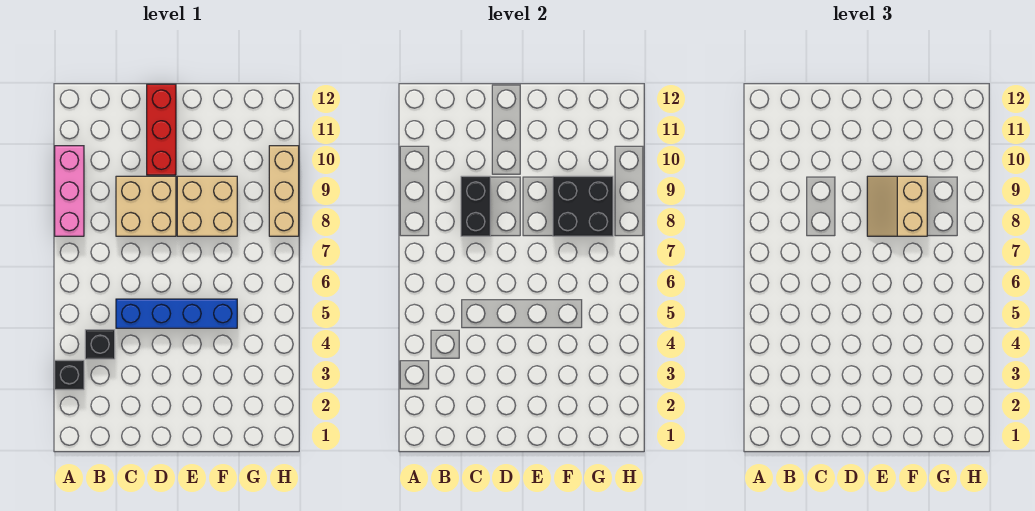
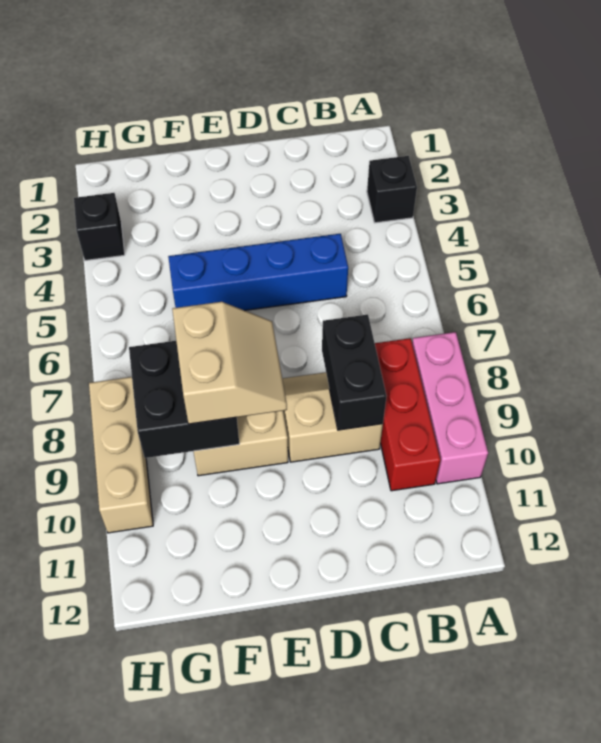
black 1x1 brick [85,330,115,359] -> black 1x1 brick moved to [74,193,125,261]
tan 2x2 brick [116,176,176,236] -> tan 2x2 slope [282,372,383,462]
red 1x3 brick [147,84,176,175] -> red 1x3 brick moved to [375,338,440,491]

